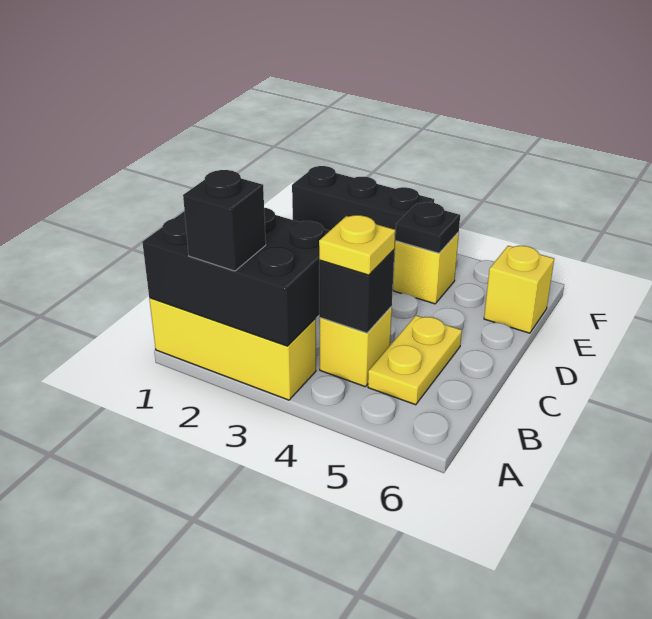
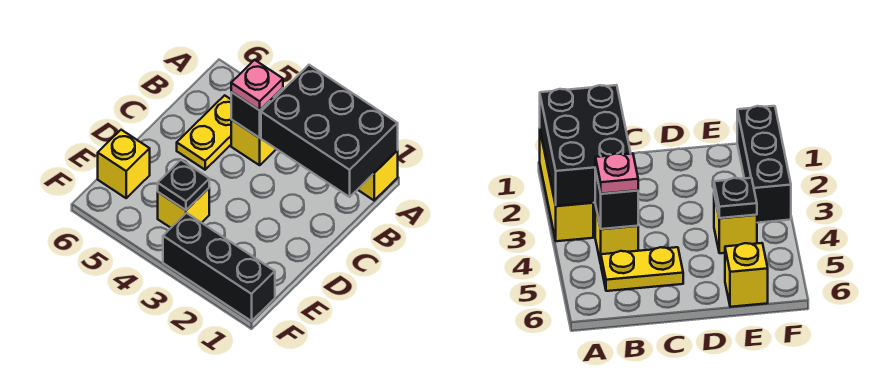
black 1x1 brick [183,170,266,271] -> none
yellow 1x1 plate [319,215,395,275] -> pink 1x1 plate [231,60,283,110]

